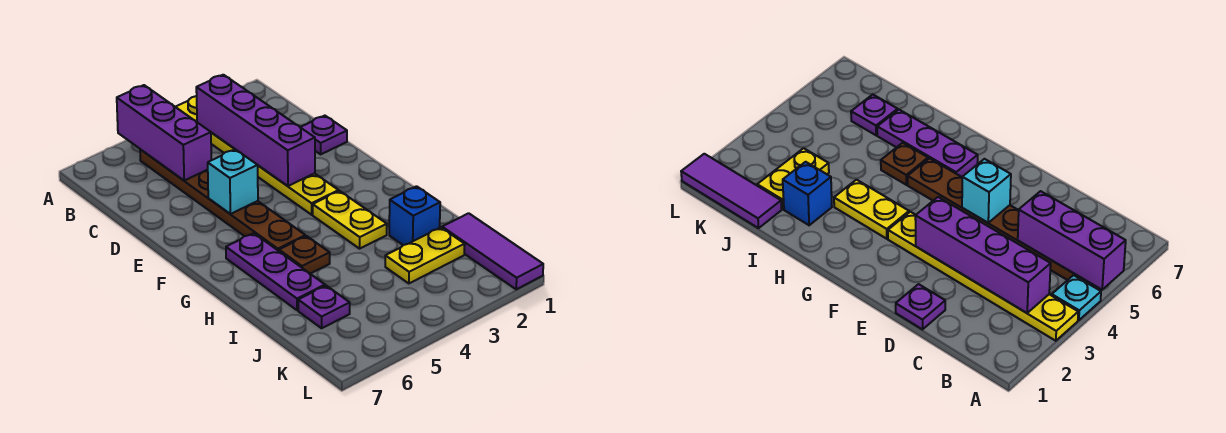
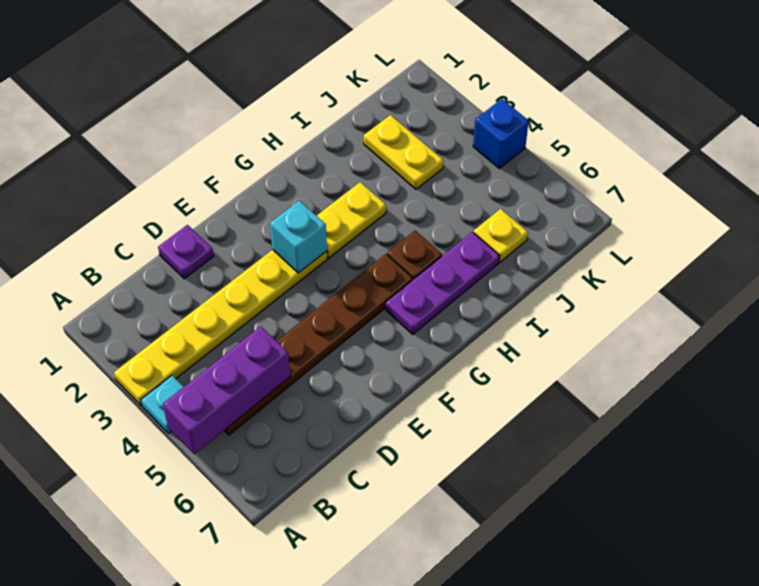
purple 1x4 brick [196,75,315,186] -> none
cyan 1x1 brick [208,149,258,214] -> cyan 1x1 brick moved to [270,201,327,273]
blue 1x1 brick [389,186,440,245] -> blue 1x1 brick moved to [473,99,529,169]
purple 1x3 tile [442,213,543,289] -> none
purple 1x1 plate [298,286,350,328] -> yellow 1x1 plate [473,209,528,262]

